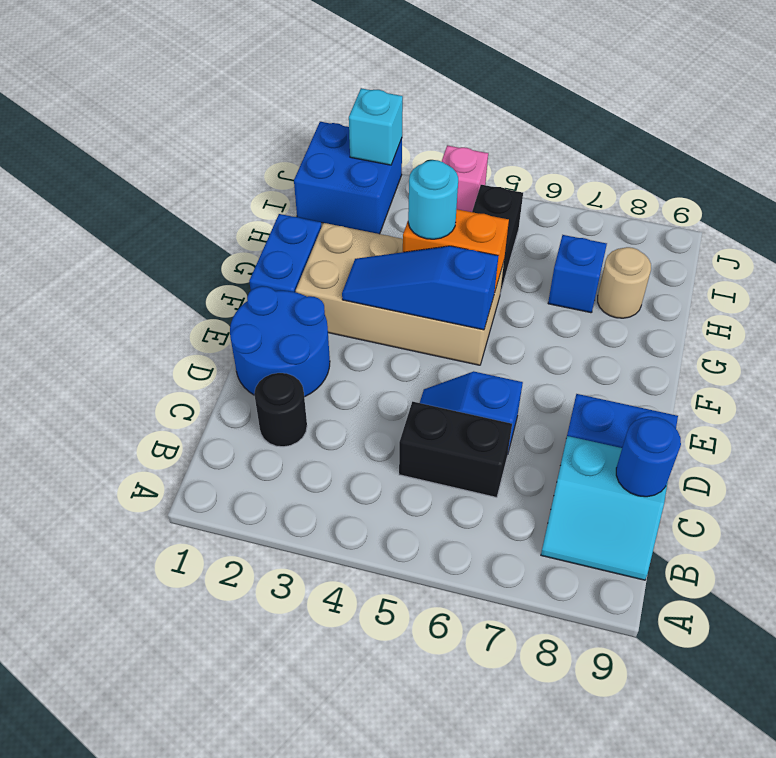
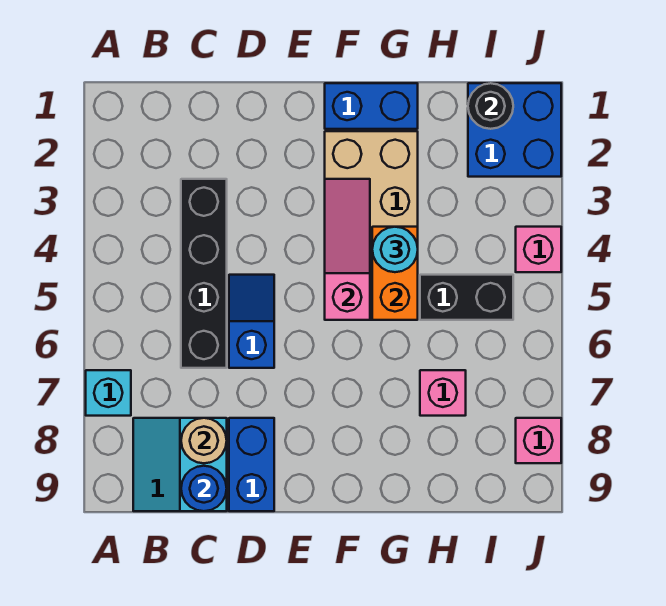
black 1x1 round brick [254,373,307,447] -> black 1x1 round brick moved to [468,83,513,129]
black 1x2 brick [399,402,512,497] -> black 1x4 brick [181,179,227,368]
blue 2x2 round brick [230,286,330,397] -> none
blue 1x3 slope [342,246,498,330] -> pink 1x3 slope [325,179,370,320]
blue 1x1 brick [548,235,607,313] -> pink 1x1 brick [420,370,466,416]
tan 1x1 round brick [598,247,651,318] -> tan 1x1 round brick moved to [181,418,227,463]
cyan 1x1 brick [349,88,403,165] -> cyan 1x1 brick moved to [86,370,131,416]
none -> pink 1x1 brick [516,418,561,463]

